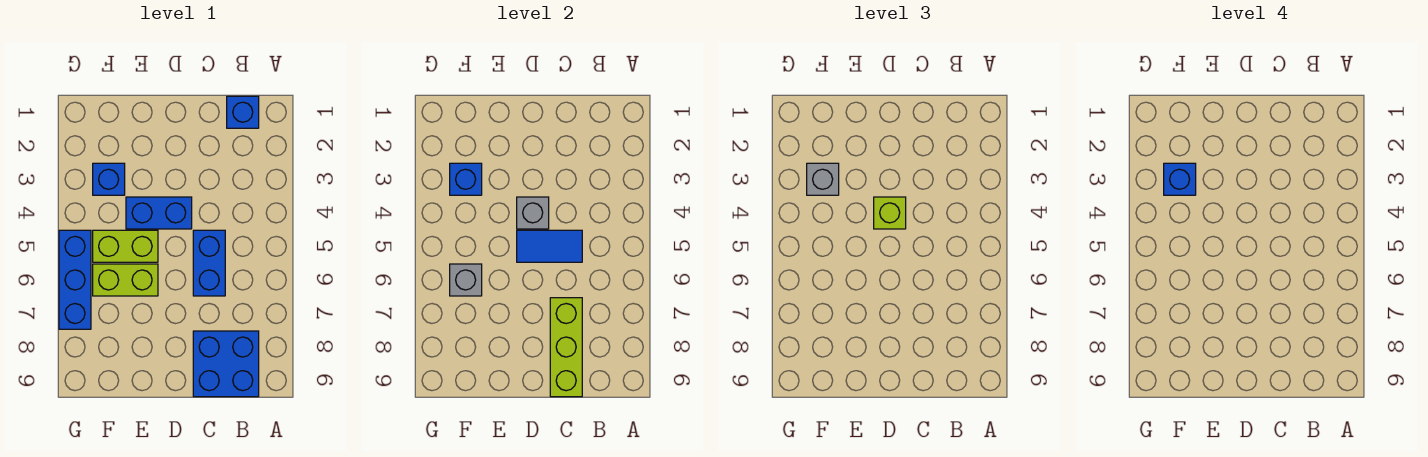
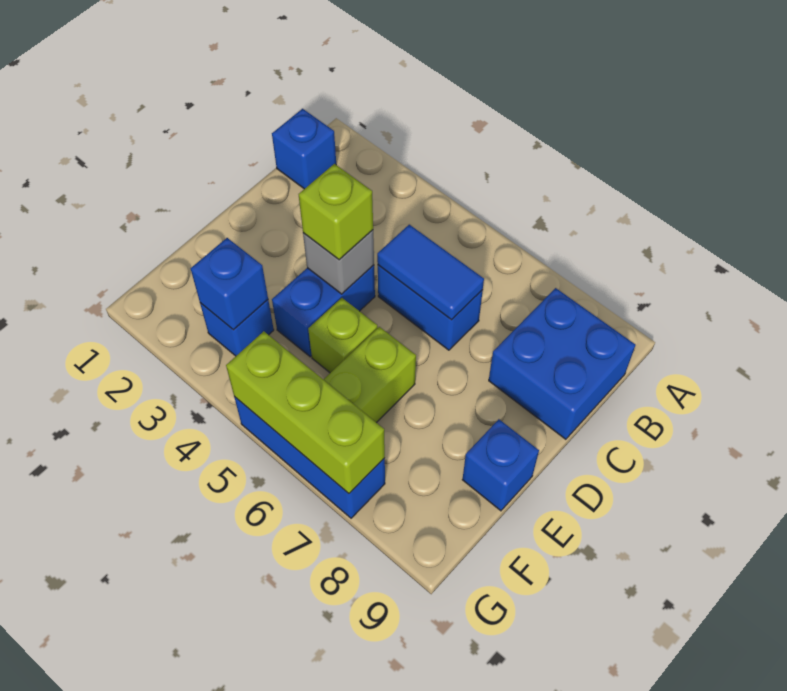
blue 1x2 tile [517,230,582,262] -> blue 1x2 tile turned to [377,225,484,320]
lime 1x3 brick [550,298,582,397] -> lime 1x3 brick moved to [226,331,385,493]
lime 1x2 brick [93,230,158,262] -> lime 1x1 brick [308,298,378,373]
grey 1x1 brick [807,163,839,195] -> none
blue 1x1 brick [1164,163,1196,195] -> blue 1x1 brick moved to [462,419,539,511]
grey 1x1 brick [450,264,482,296] -> none

